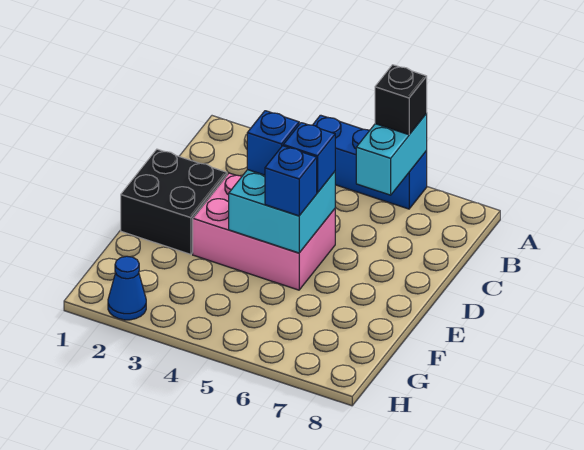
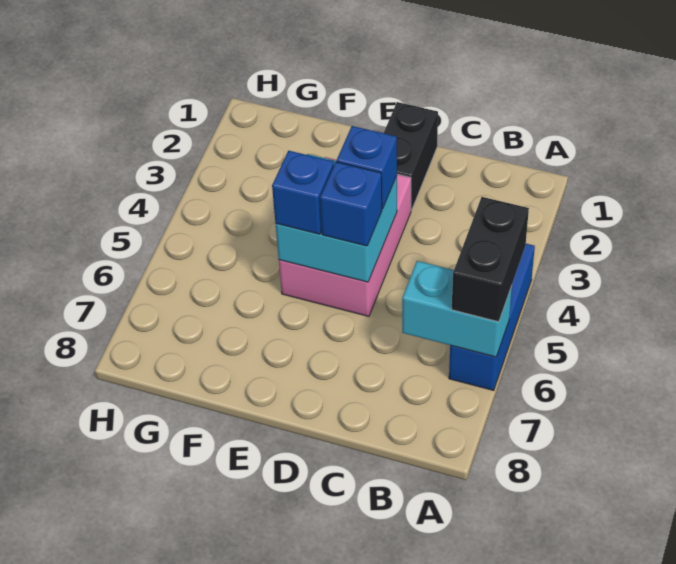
black 1x1 brick [375,65,427,135] -> black 1x2 brick [452,197,529,322]
black 2x2 brick [121,149,227,254] -> black 1x2 brick [384,102,438,211]
blue 1x1 cone [108,256,146,320] -> none

